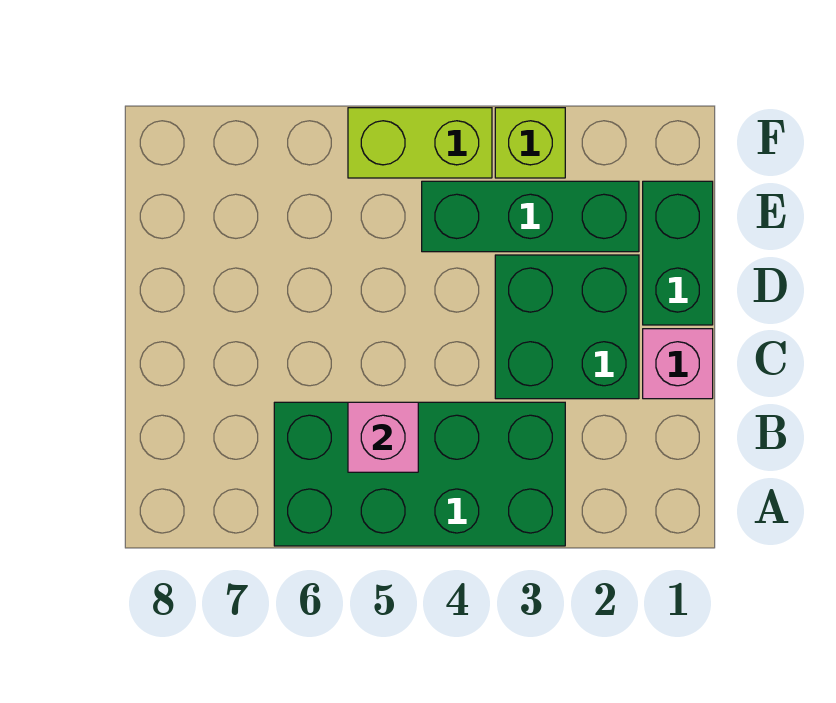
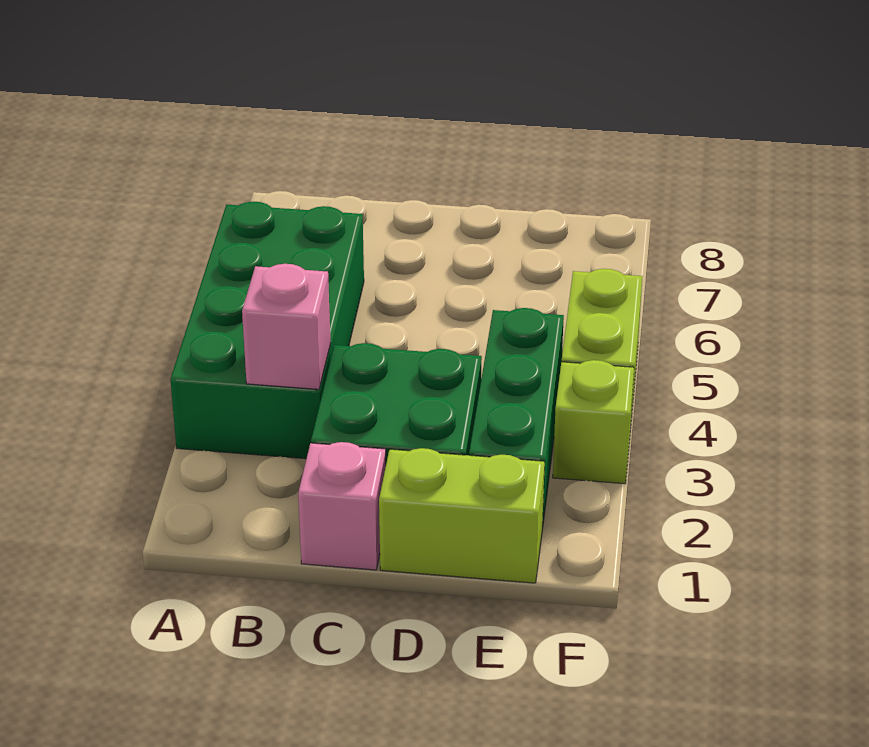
pink 1x1 brick [348,402,418,472] -> pink 1x1 brick moved to [242,264,331,389]
green 1x2 brick [643,181,713,325] -> lime 1x2 brick [379,448,545,583]

